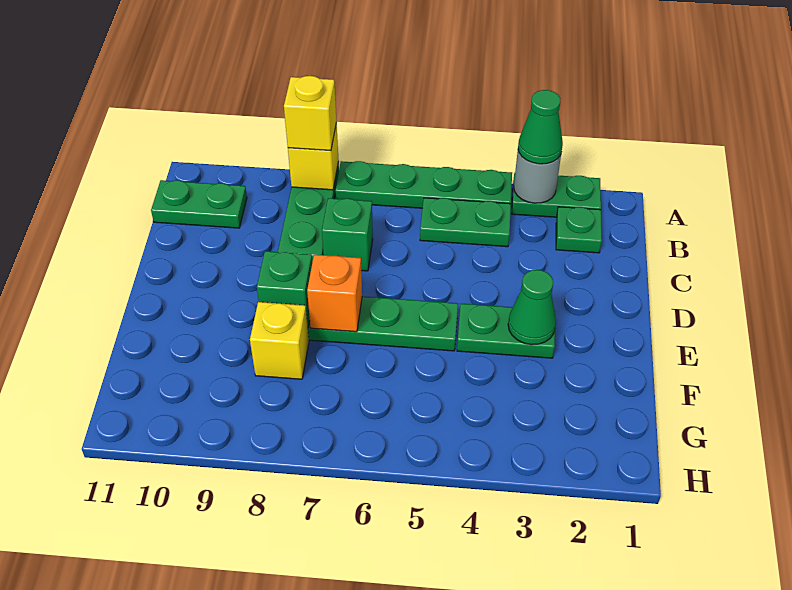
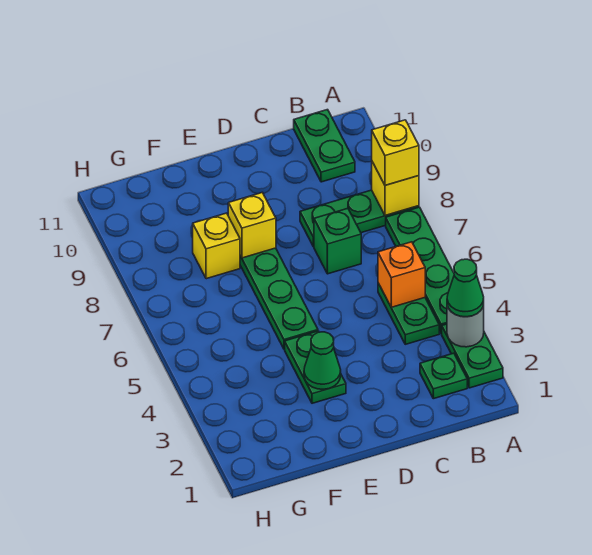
orange 1x1 brick [307,255,362,332] -> orange 1x1 brick moved to [378,242,425,307]
green 1x1 brick [257,251,312,327] -> yellow 1x1 brick [228,193,276,258]

